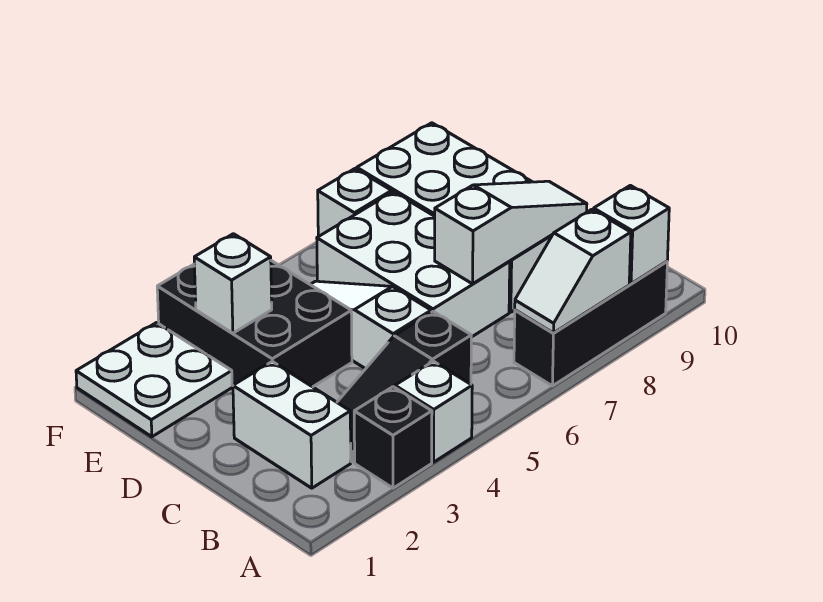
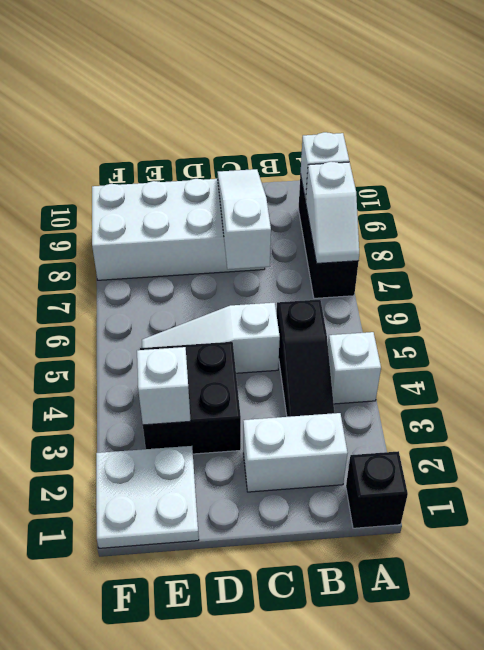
black 1x1 brick [354,387,432,488] -> black 1x1 brick moved to [346,451,408,528]
white 2x3 brick [317,192,510,337] -> none
black 2x3 brick [157,261,352,387] -> black 2x2 brick [140,342,241,454]
white 1x1 brick [318,169,392,237] -> none

